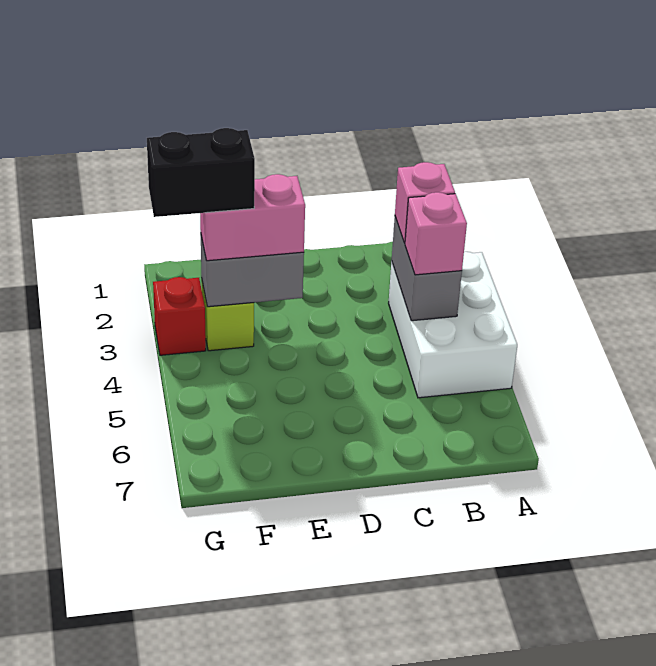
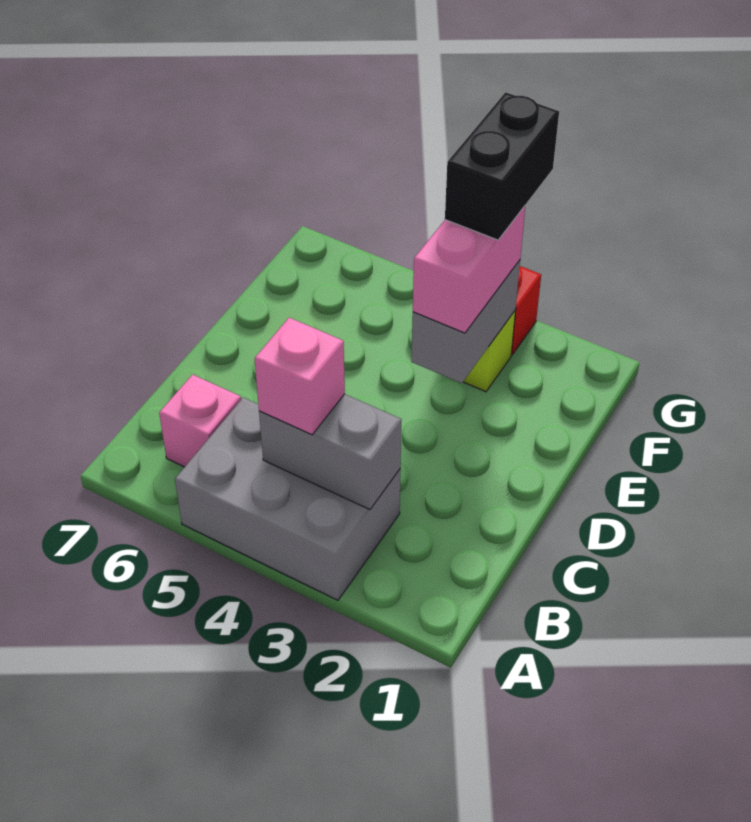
white 2x3 brick [389,252,517,398] -> grey 2x3 brick [175,398,401,600]
pink 1x1 brick [395,162,455,243] -> pink 1x1 brick moved to [159,375,241,467]

